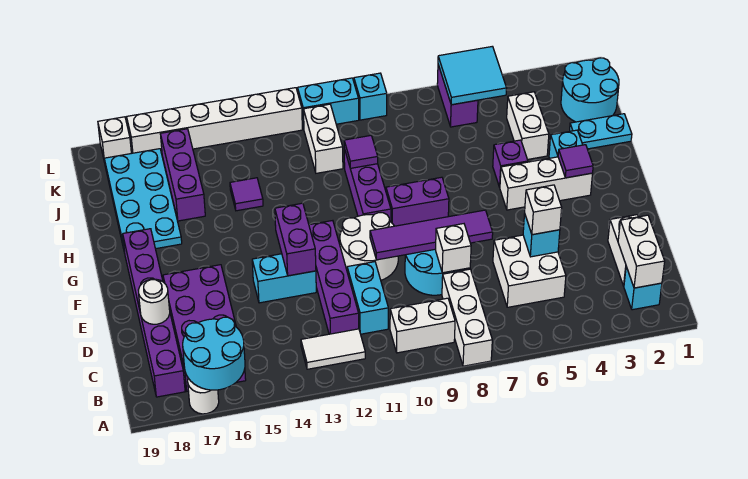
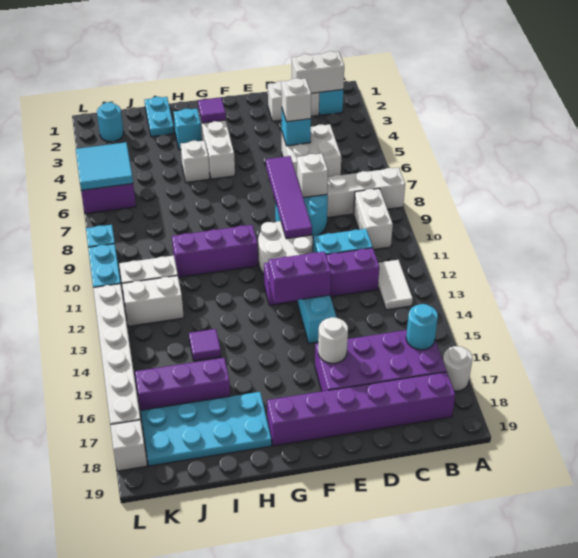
cyan 2x2 round brick [183,317,245,390] -> cyan 1x1 round brick [406,304,438,350]
white 1x1 round brick [139,279,170,324] -> white 1x1 round brick moved to [318,317,348,363]
purple 1x2 brick [386,177,449,226] -> none
purple 1x1 brick [493,140,528,187] -> white 1x1 brick [181,141,210,182]
white 1x2 brick [507,92,549,160] -> white 1x2 brick moved to [122,276,184,326]
purple 1x1 tile [344,136,378,168] -> none
cyan 2x2 round brick [561,58,619,122] -> cyan 1x1 round brick [97,102,124,142]

